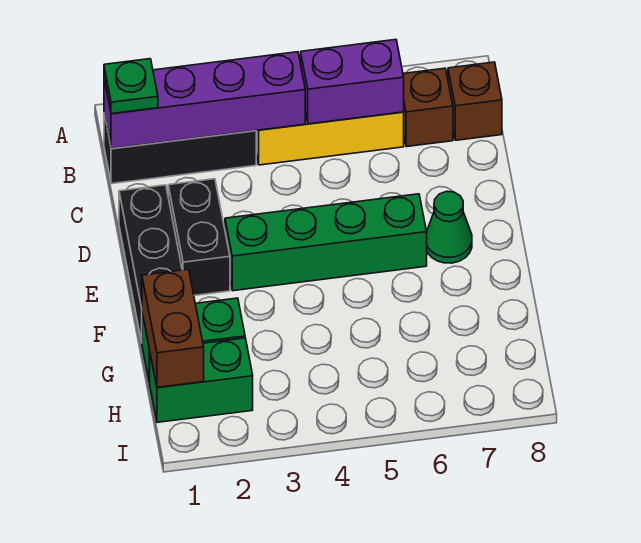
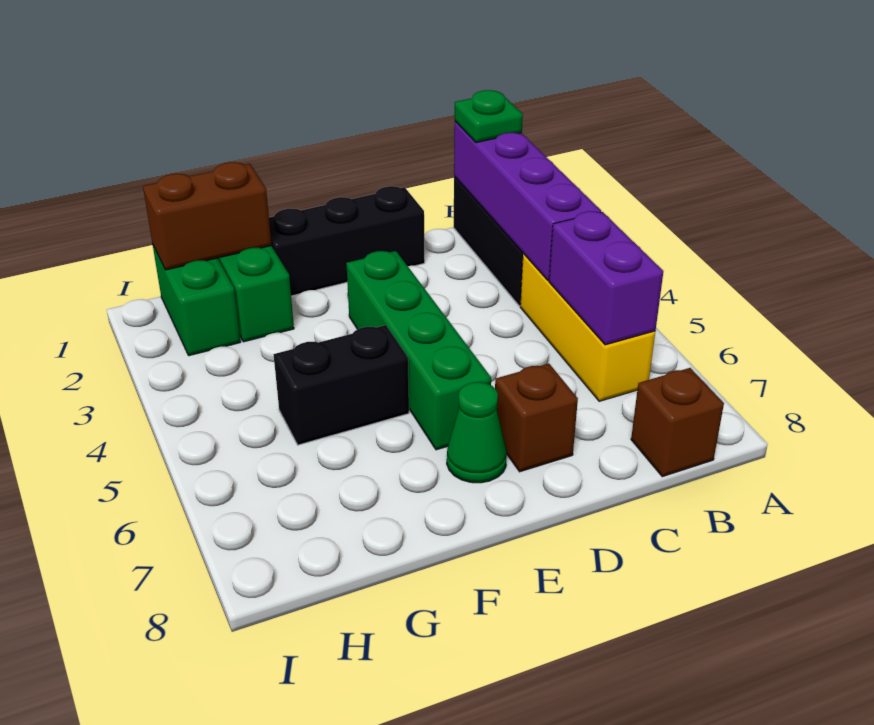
brown 1x1 brick [403,68,453,147] -> brown 1x1 brick moved to [495,364,578,472]
black 1x2 brick [168,179,230,296] -> black 1x2 brick moved to [274,325,409,445]

